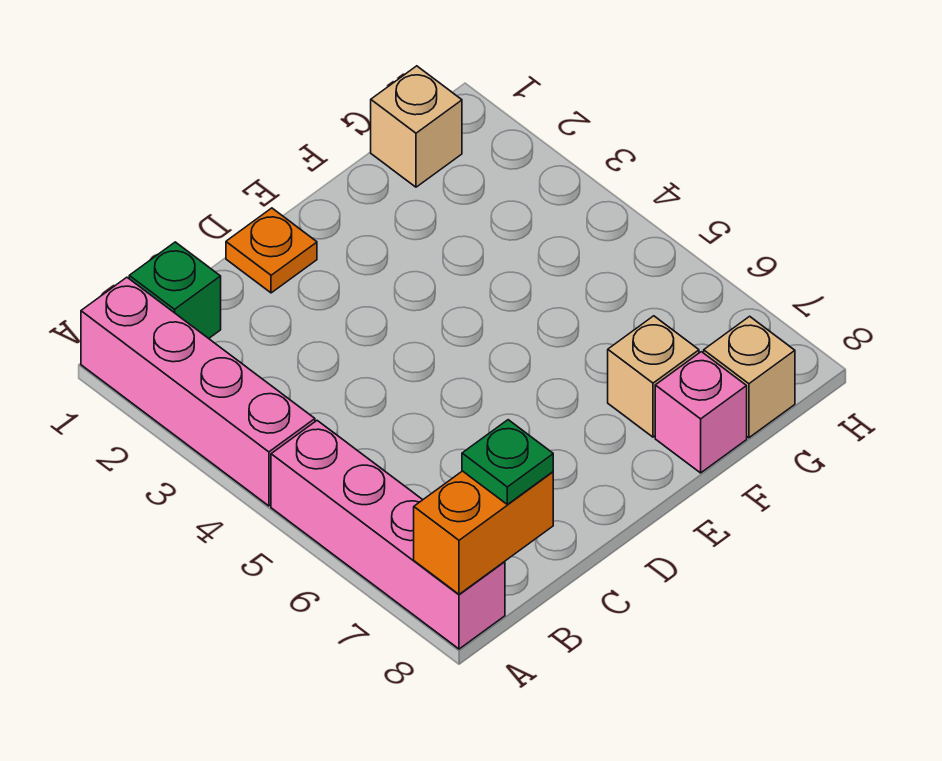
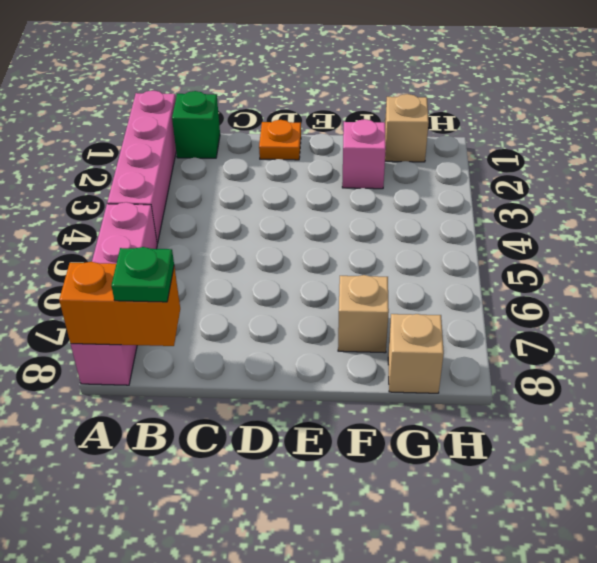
pink 1x1 brick [655,352,747,473] -> pink 1x1 brick moved to [342,119,386,189]

